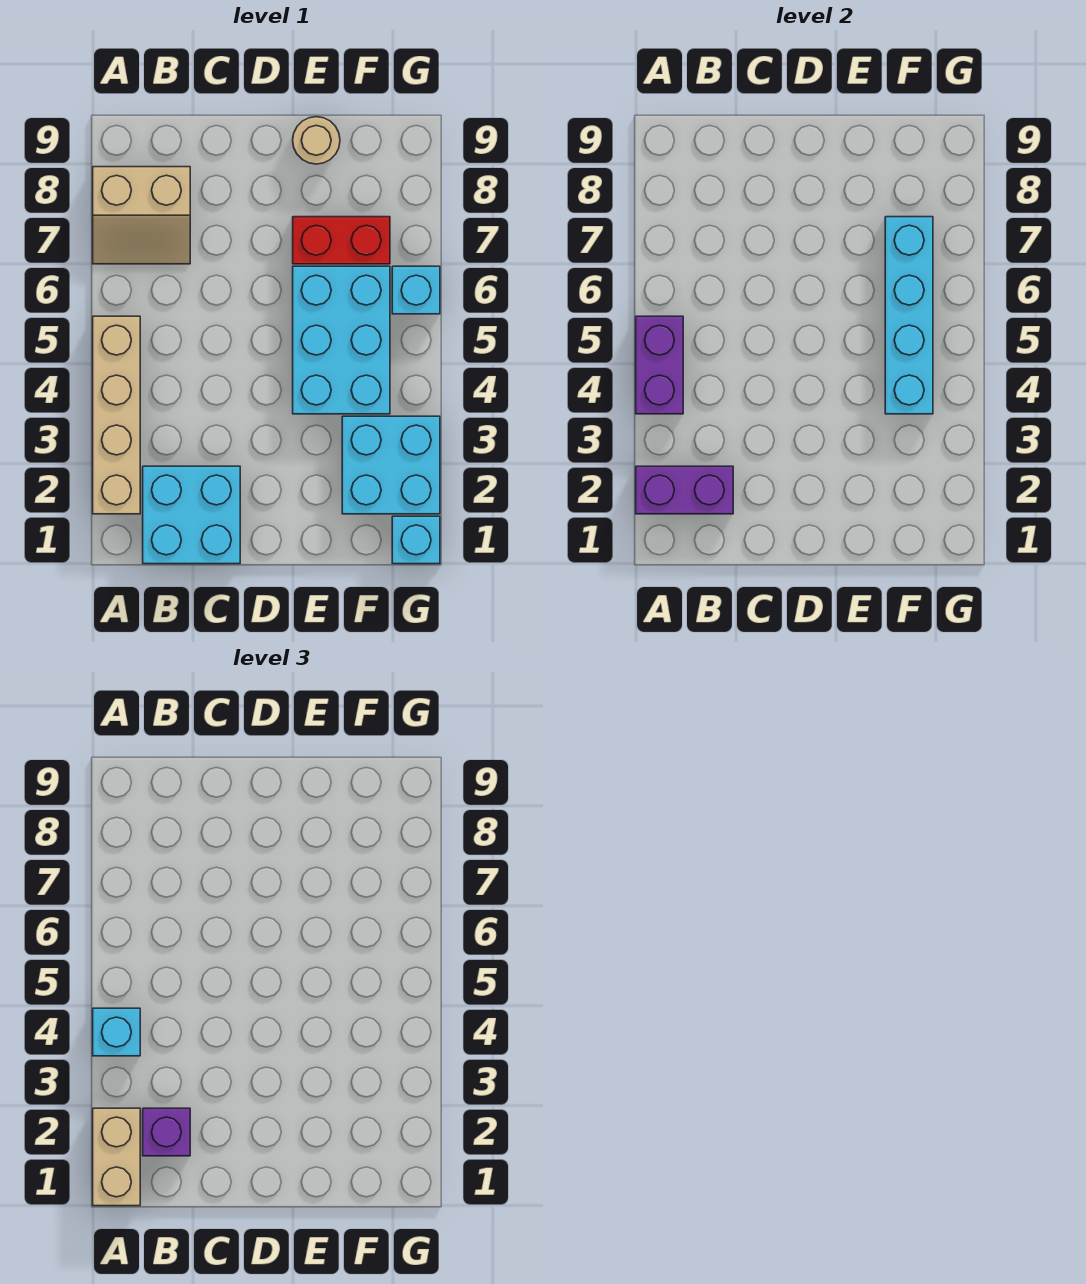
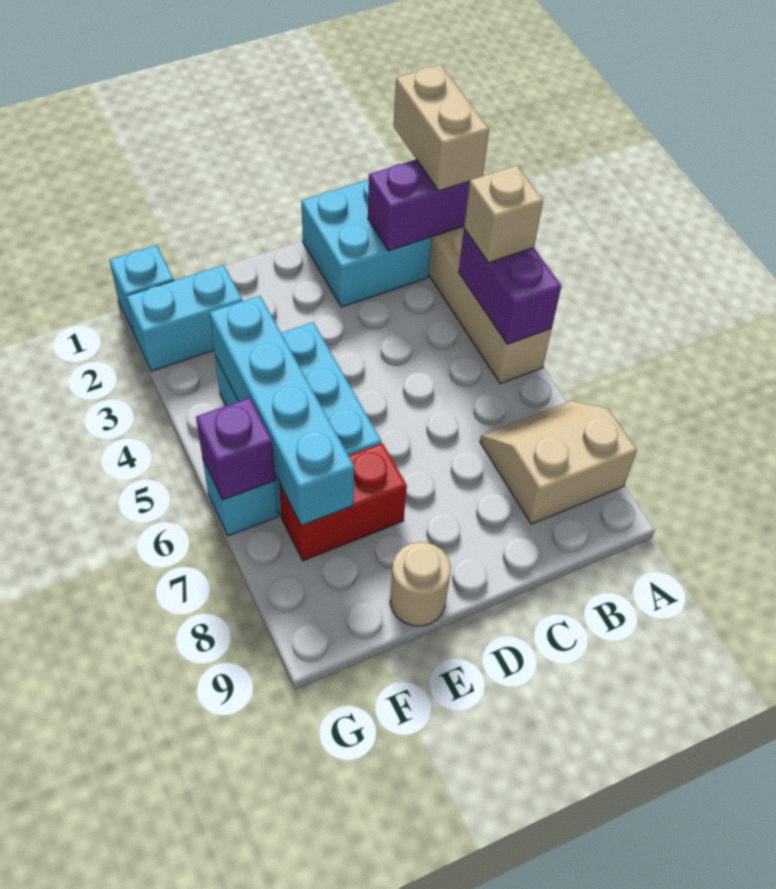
cyan 1x1 brick [93,1008,140,1056] -> tan 1x1 brick [464,166,543,263]
purple 1x1 brick [143,1108,190,1156] -> purple 1x1 brick moved to [196,398,275,500]
cyan 2x2 brick [342,416,440,514] -> cyan 1x2 brick [127,265,242,371]

